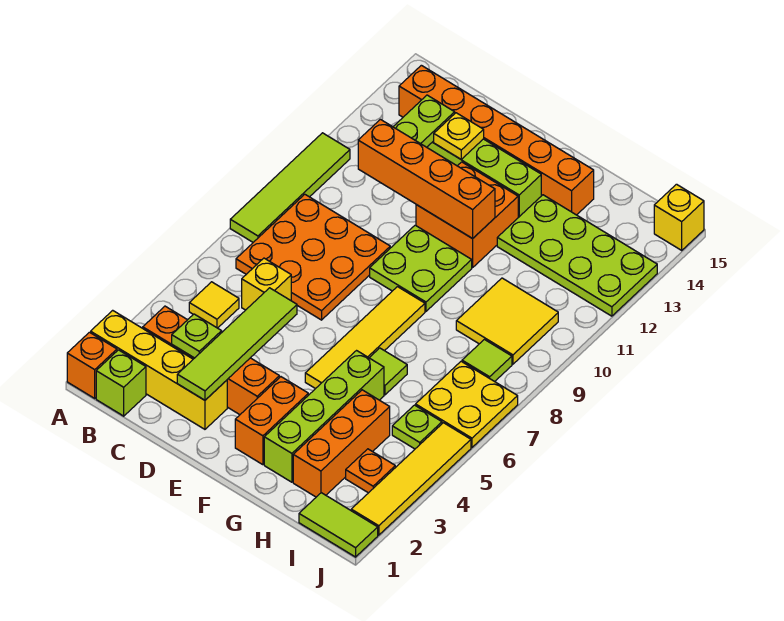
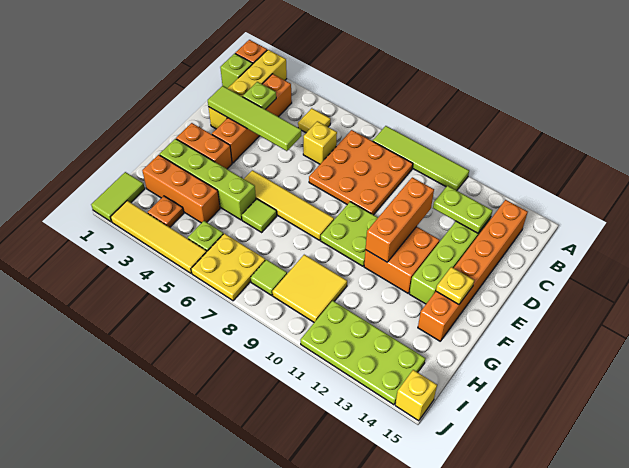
orange 1x4 brick [358,119,495,239] -> orange 1x3 brick [366,177,434,262]
yellow 1x1 plate [434,113,484,159] -> yellow 1x1 plate moved to [436,267,474,304]
lime 2x4 plate [497,195,657,316] -> lime 2x4 plate turned to [301,301,425,405]

